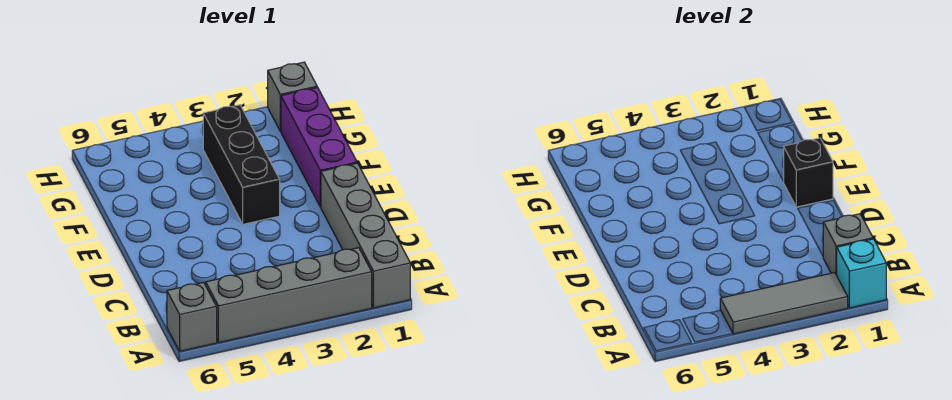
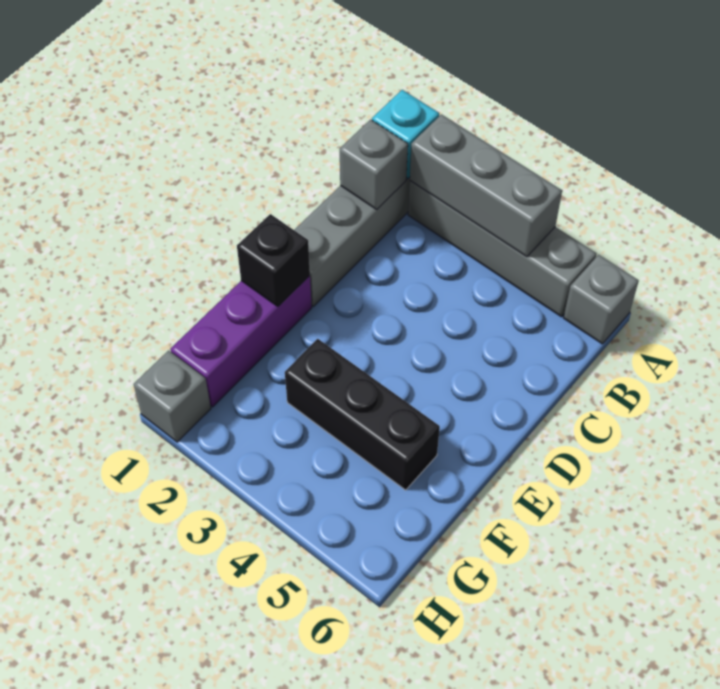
grey 1x3 tile [720,273,848,334] -> grey 1x3 brick [410,114,562,257]
black 1x3 brick [203,105,280,224] -> black 1x3 brick turned to [285,339,440,490]

